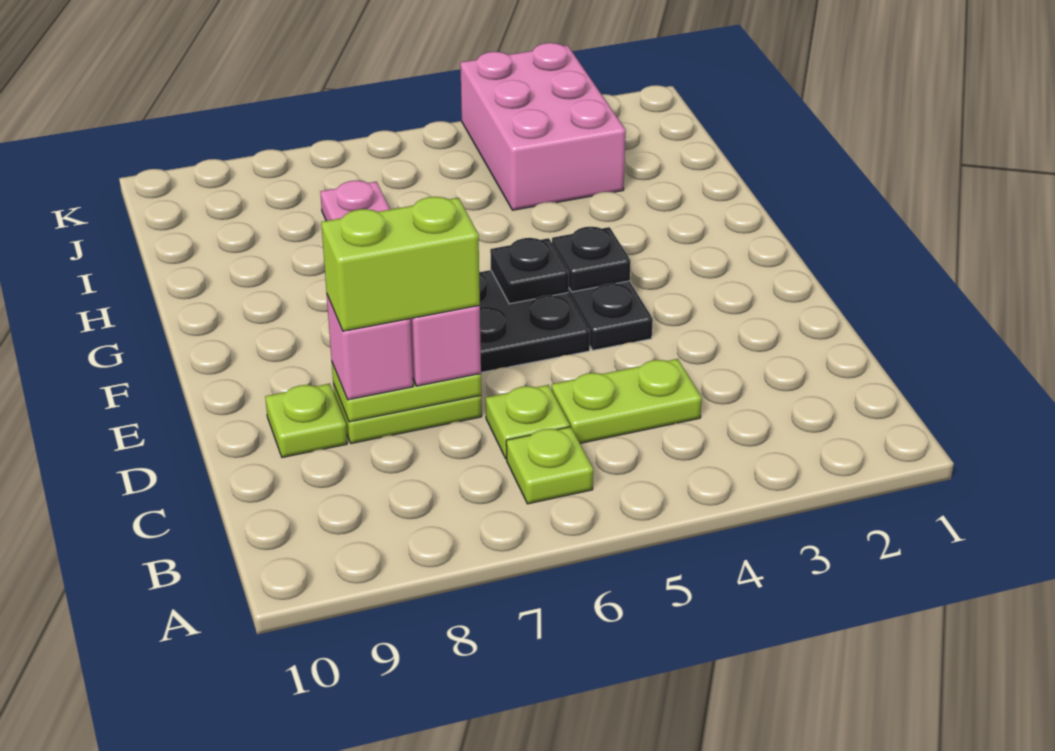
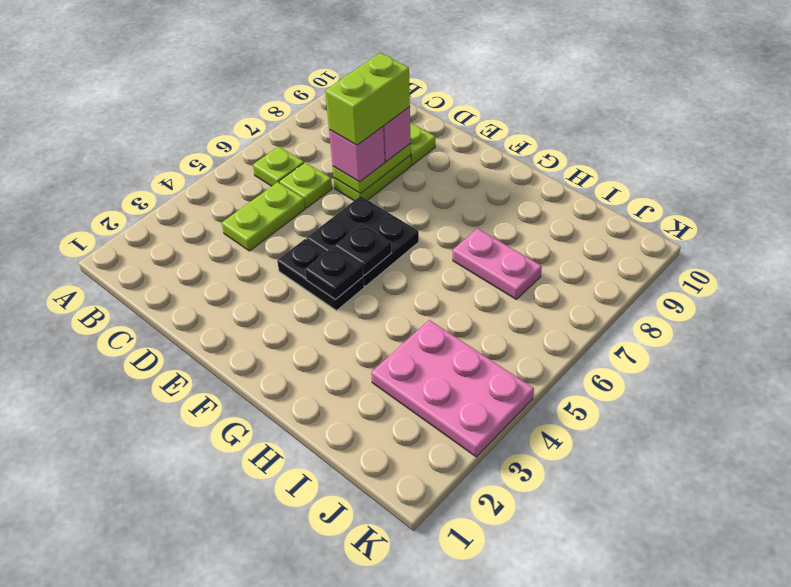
pink 2x3 brick [460,43,626,210] -> pink 2x3 plate [371,320,534,457]

